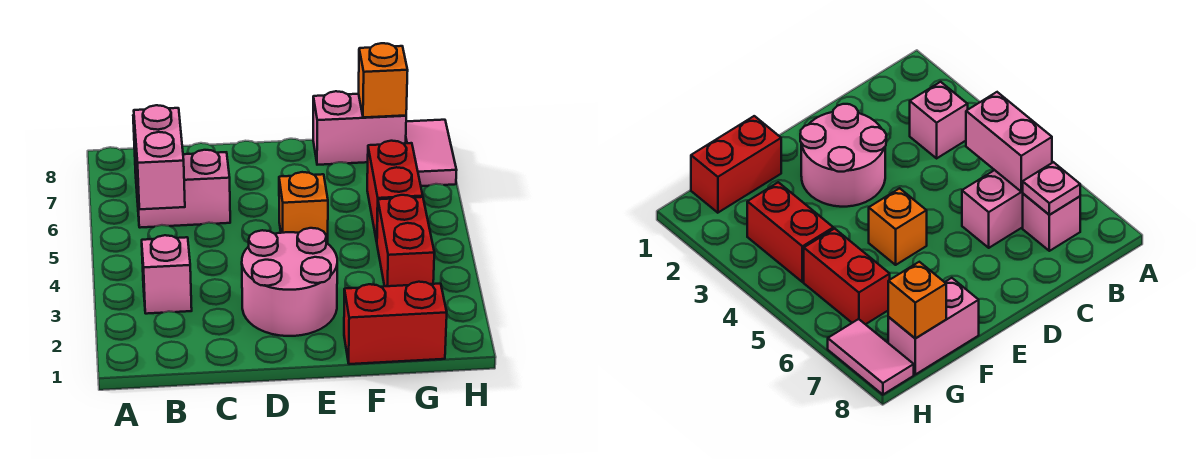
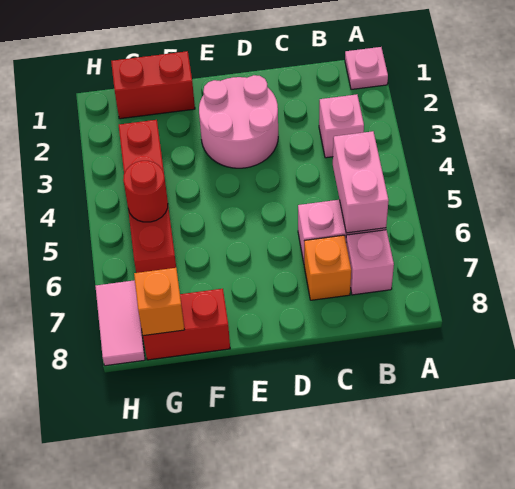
pink 1x1 plate [1023,162,1080,215] -> pink 1x1 plate moved to [345,47,388,90]
orange 1x1 brick [279,172,328,244] -> orange 1x1 brick moved to [304,235,351,300]
pink 1x2 brick [313,91,406,165] -> red 1x2 brick [143,289,230,360]
none -> red 1x1 round brick [123,161,168,222]

